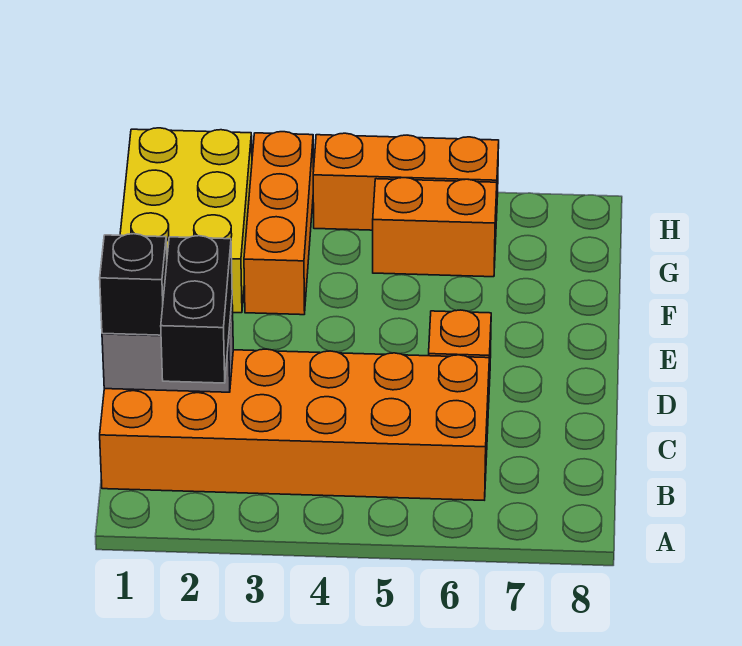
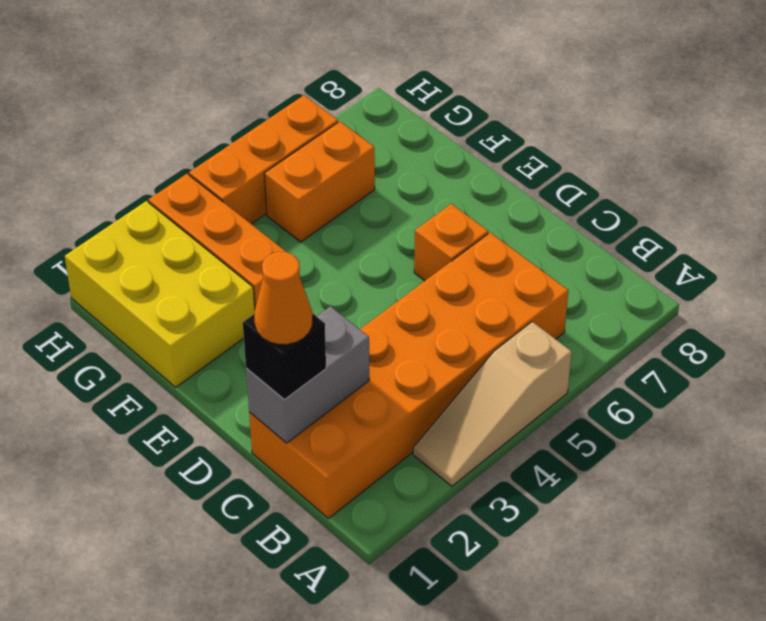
none -> tan 1x3 slope [413,322,572,486]
black 1x2 brick [161,236,232,383] -> none
none -> orange 1x1 cone [254,252,313,345]

